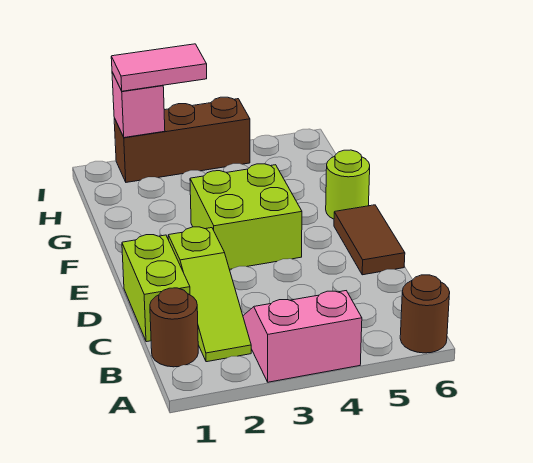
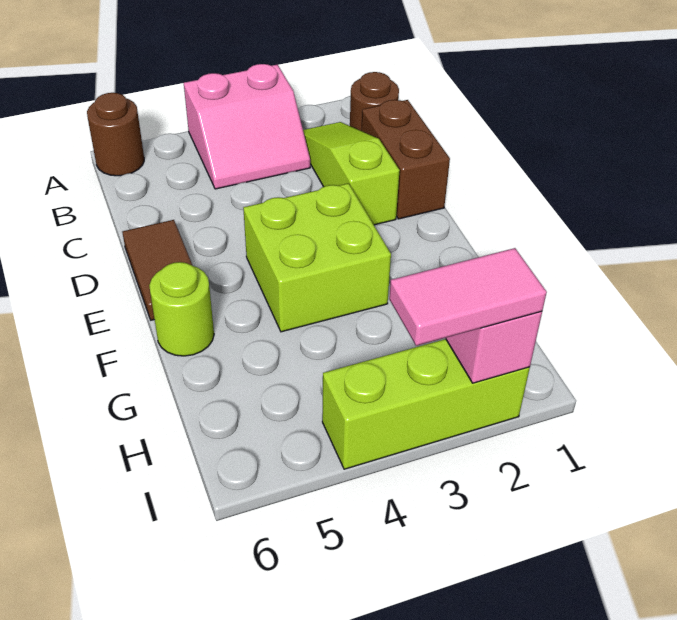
lime 1x2 brick [122,235,190,342] -> brown 1x2 brick [361,100,450,219]
brown 1x3 brick [114,97,250,182] -> lime 1x3 brick [322,339,530,469]

